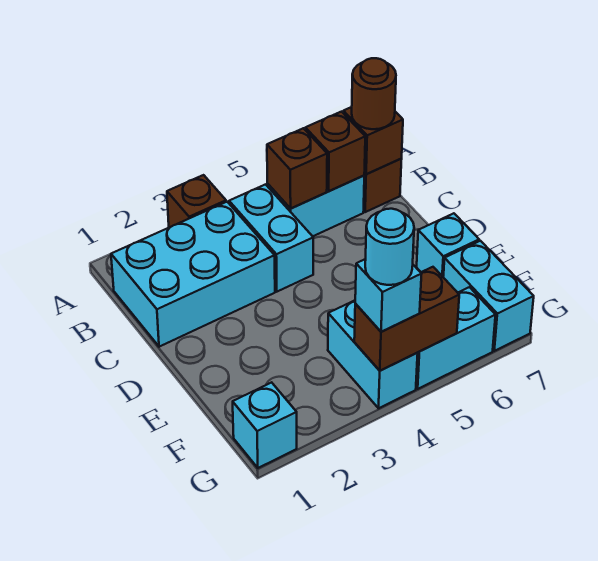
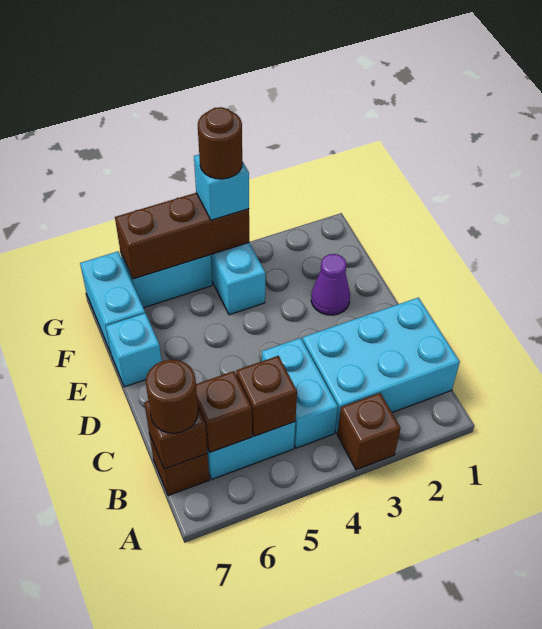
none -> purple 1x1 cone [311,254,350,315]
cyan 1x1 brick [233,382,297,468] -> none
brown 1x2 brick [354,267,459,371] -> brown 1x3 brick [115,193,249,279]
cyan 1x1 round brick [365,209,414,285] -> brown 1x1 round brick [198,107,242,179]

